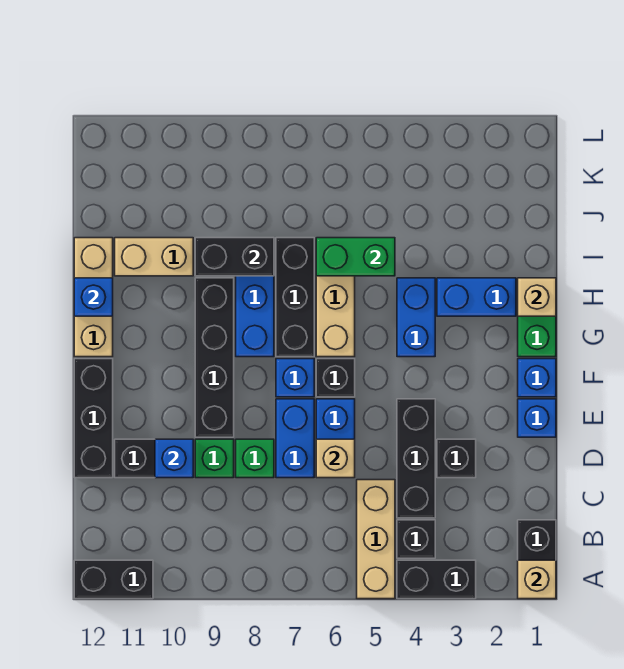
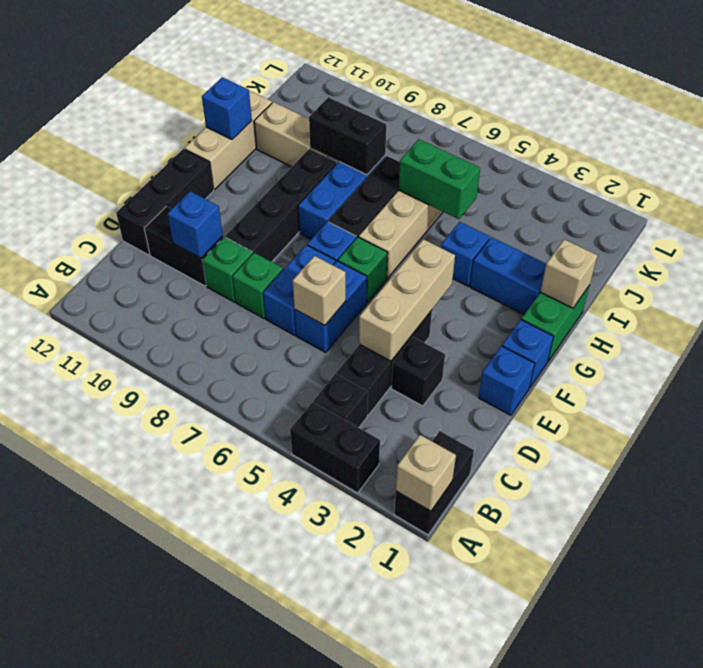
tan 1x3 brick [357,480,395,599] -> tan 1x3 brick moved to [359,239,455,361]
black 1x2 brick [74,560,153,599] -> none
black 1x1 brick [316,359,355,397] -> green 1x1 brick [338,237,388,302]
blue 1x2 brick [397,278,435,357] -> blue 1x1 brick [441,222,490,286]

